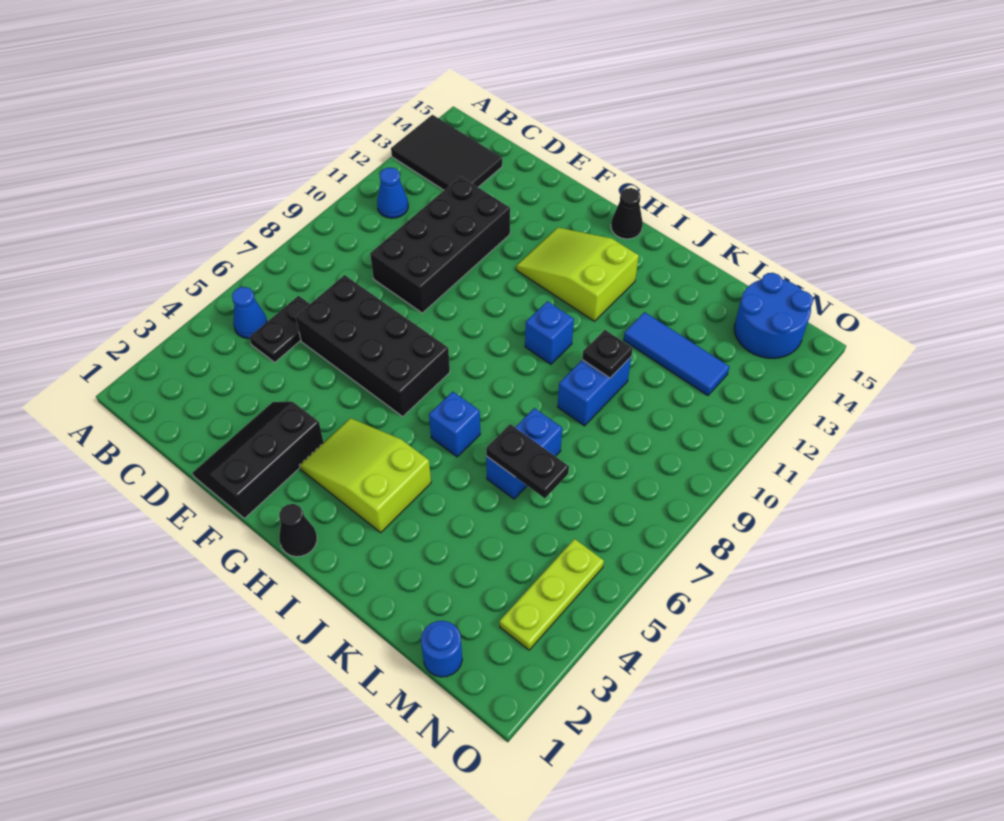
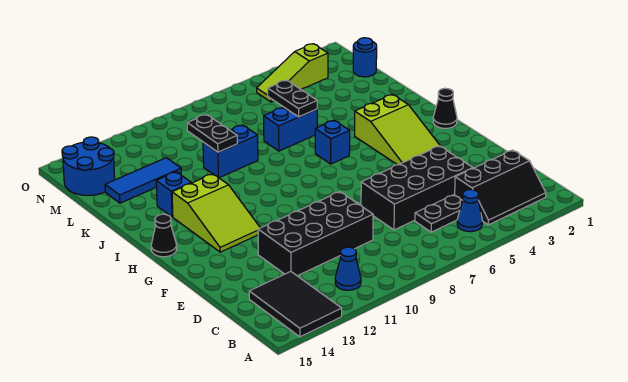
black 2x4 brick [296,275,450,416] -> black 2x4 brick turned to [361,146,473,230]
black 2x3 slope [193,402,324,518] -> black 2x3 slope moved to [455,150,546,225]
blue 1x1 brick [525,301,574,364] -> blue 1x1 brick moved to [156,172,191,217]
black 1x1 plate [582,330,633,378] -> black 1x2 plate [187,114,237,152]
blue 1x3 tile [624,312,729,396] -> blue 1x3 tile turned to [105,158,181,203]
lime 1x3 plate [500,539,604,650] -> lime 1x3 slope [257,44,328,102]

